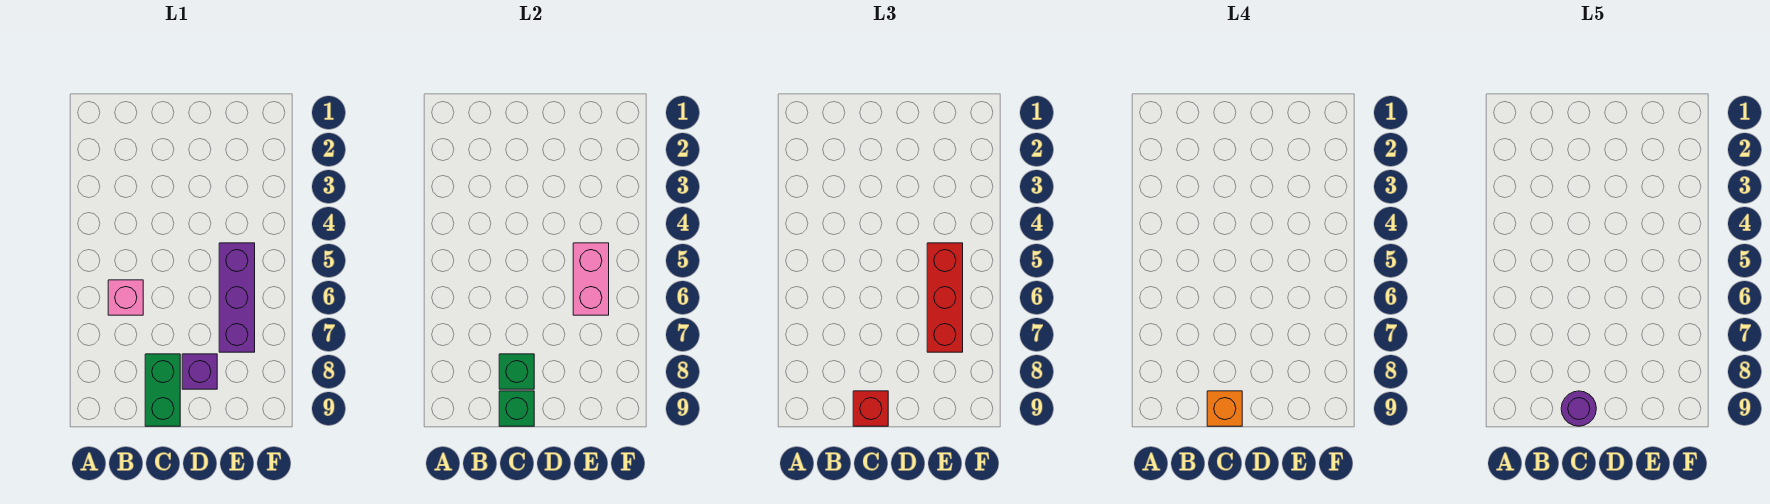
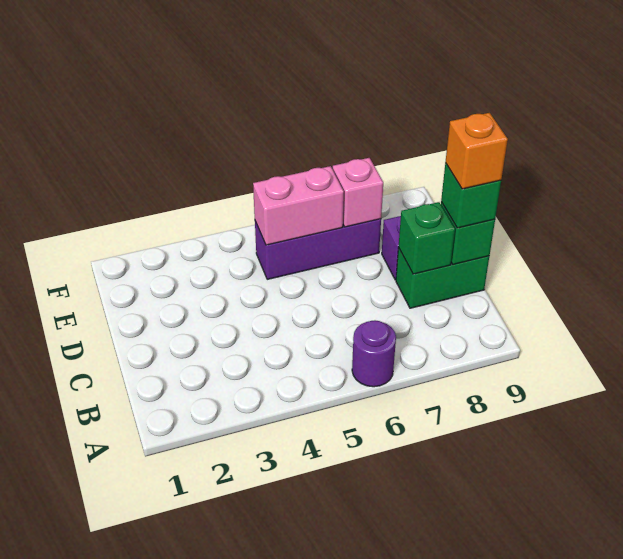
pink 1x1 brick [108,280,143,315] -> pink 1x1 brick moved to [333,158,383,227]
red 1x1 brick [853,391,888,426] -> green 1x1 brick [441,163,501,228]
purple 1x1 round brick [1561,391,1596,426] -> purple 1x1 round brick moved to [352,320,396,387]
red 1x3 brick [927,243,963,352] -> none

